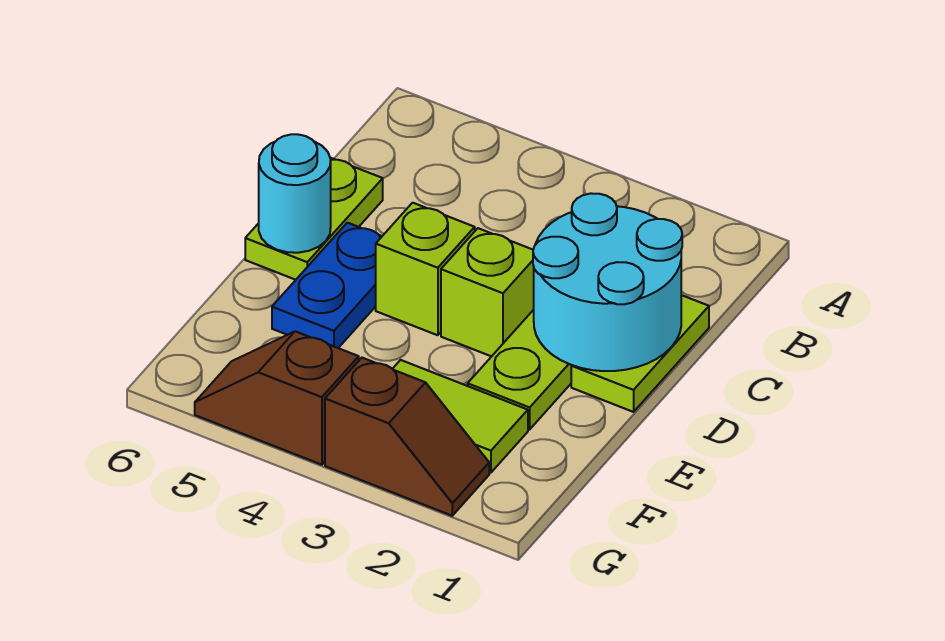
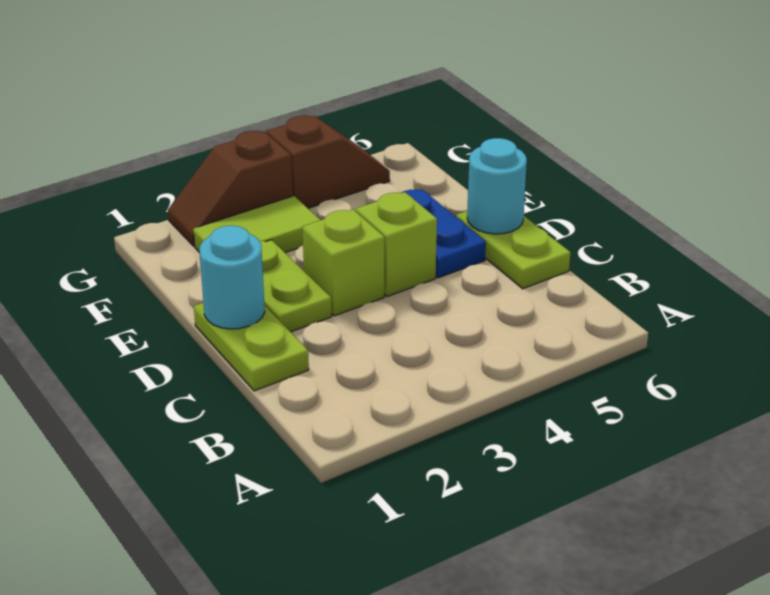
cyan 2x2 round brick [533,193,682,371] -> cyan 1x1 round brick [200,226,265,329]

